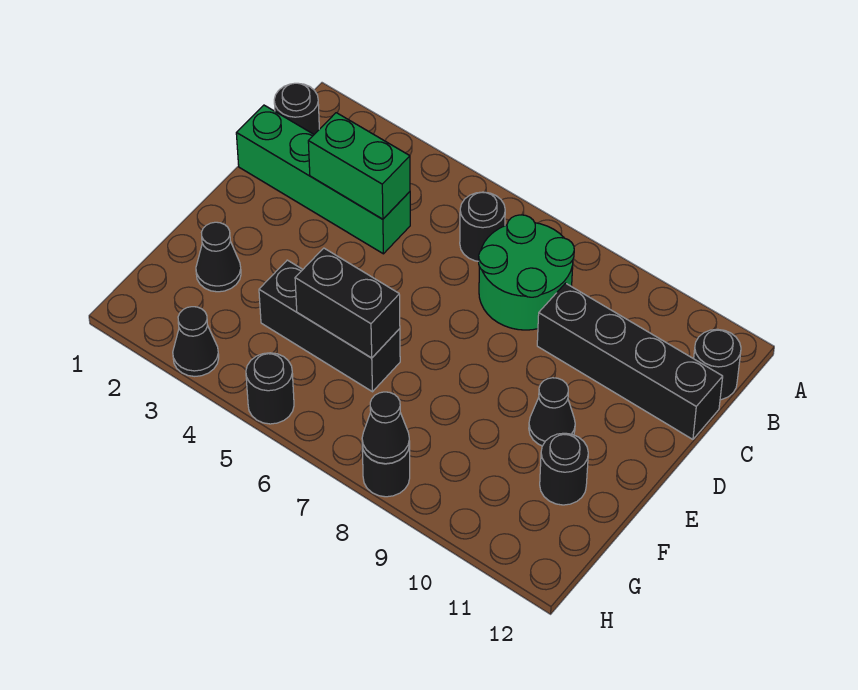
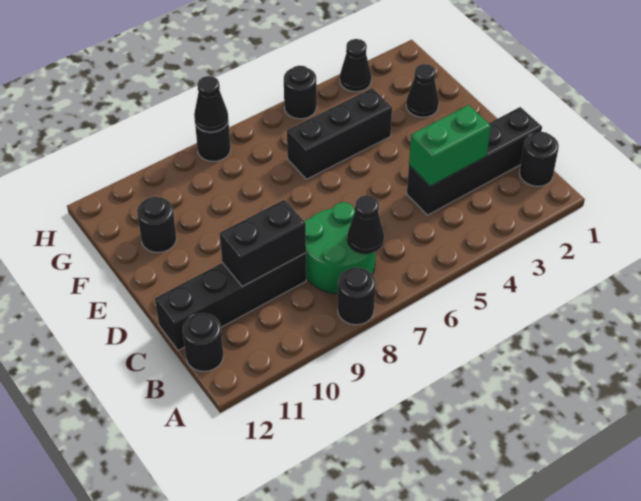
black 1x1 round brick [460,192,505,261] -> black 1x1 round brick moved to [338,268,375,325]
green 1x4 brick [236,105,410,254] -> black 1x4 brick [407,107,542,215]
black 1x1 cone [529,378,575,446] -> black 1x1 cone moved to [347,195,384,254]
black 1x2 brick [295,248,400,358] -> black 1x2 brick moved to [220,200,306,287]

